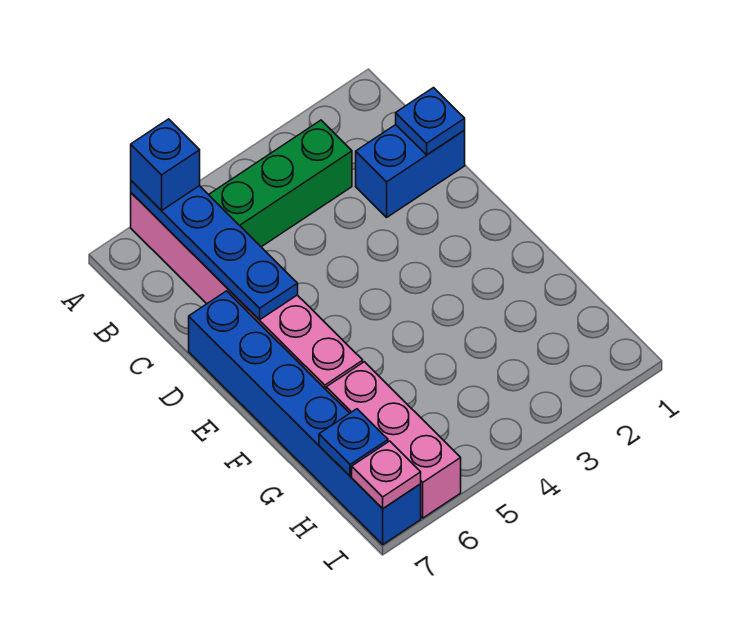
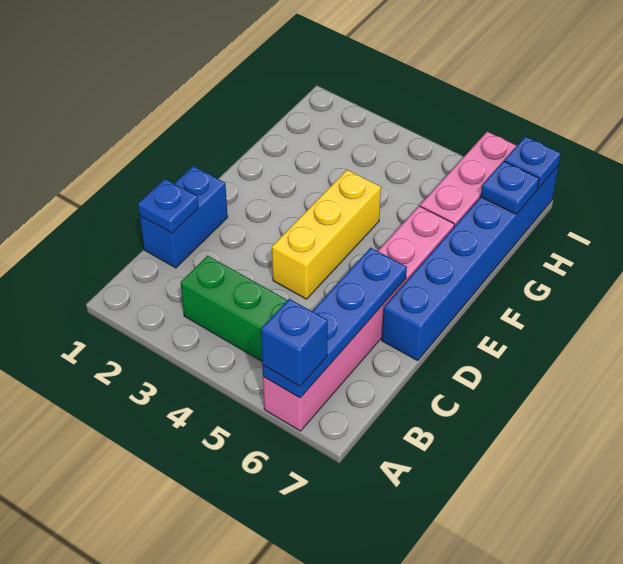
blue 1x2 brick [356,125,465,217] -> blue 1x2 brick turned to [140,166,228,268]
none -> yellow 1x3 brick [272,169,381,299]
pink 1x1 plate [352,441,421,509] -> blue 1x1 plate [504,136,561,189]

